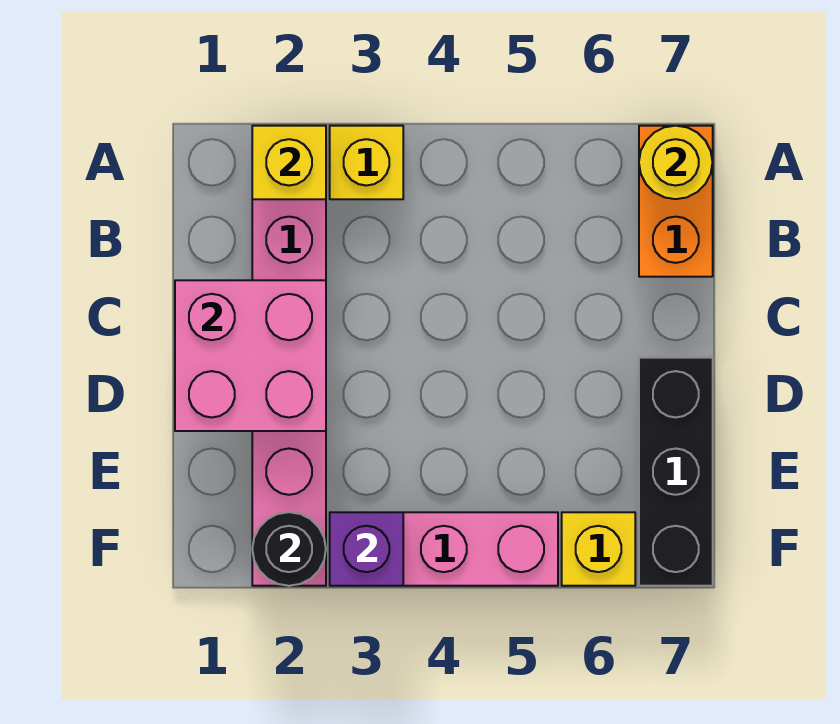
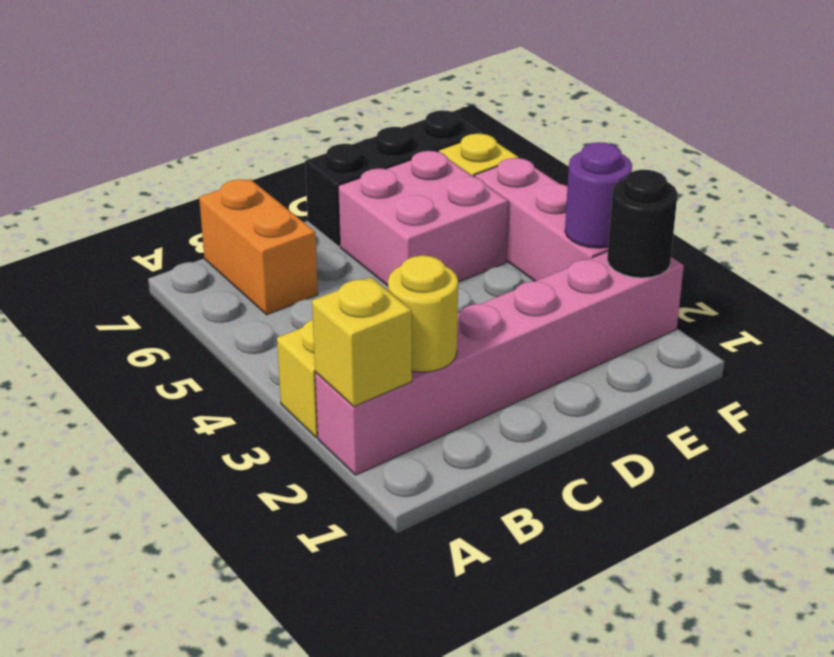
orange 1x2 brick [639,126,713,277] -> orange 1x2 brick turned to [199,179,318,315]
yellow 1x1 round brick [639,126,713,199] -> yellow 1x1 round brick moved to [388,256,458,372]
pink 2x2 brick [175,280,326,431] -> pink 2x2 brick moved to [338,151,508,286]
purple 1x1 brick [330,512,403,586] -> purple 1x1 round brick [565,142,632,248]

